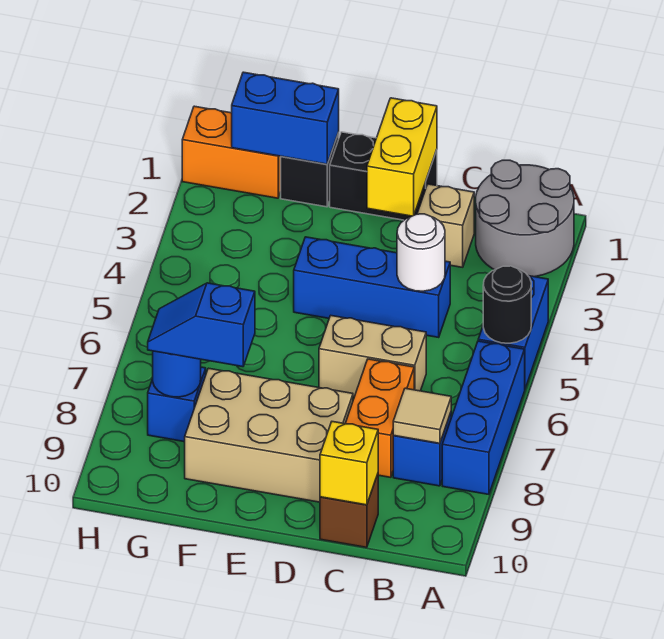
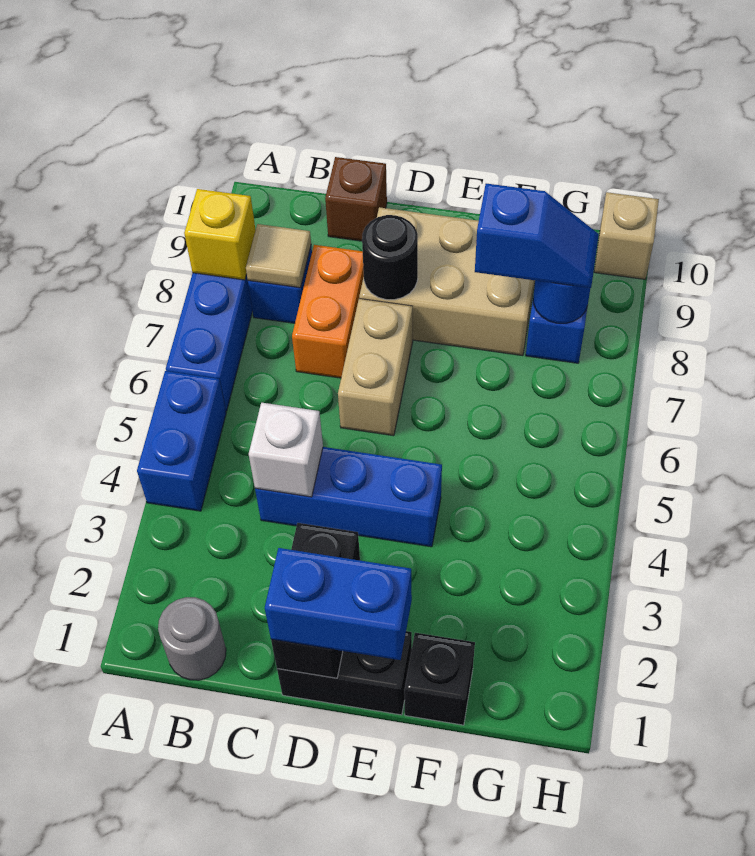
grey 2x2 round brick [476,160,574,277] -> grey 1x1 round brick [158,597,226,680]
black 1x1 round brick [483,266,531,343] -> black 1x1 round brick moved to [362,215,418,300]
tan 1x1 brick [417,184,474,267] -> tan 1x1 brick moved to [594,192,659,279]
white 1x1 round brick [397,214,445,291] -> white 1x1 brick [249,403,323,497]
tan 1x2 brick [319,316,426,397] -> tan 1x2 brick turned to [338,299,413,436]
yellow 1x1 brick [320,422,378,505] -> yellow 1x1 brick moved to [184,189,256,280]
yellow 1x2 brick [367,98,437,216] -> black 1x2 brick [271,523,360,678]
blue 1x2 brick [232,72,339,164] -> blue 1x2 brick moved to [265,548,412,660]
orange 1x2 brick [182,106,281,198] -> none

